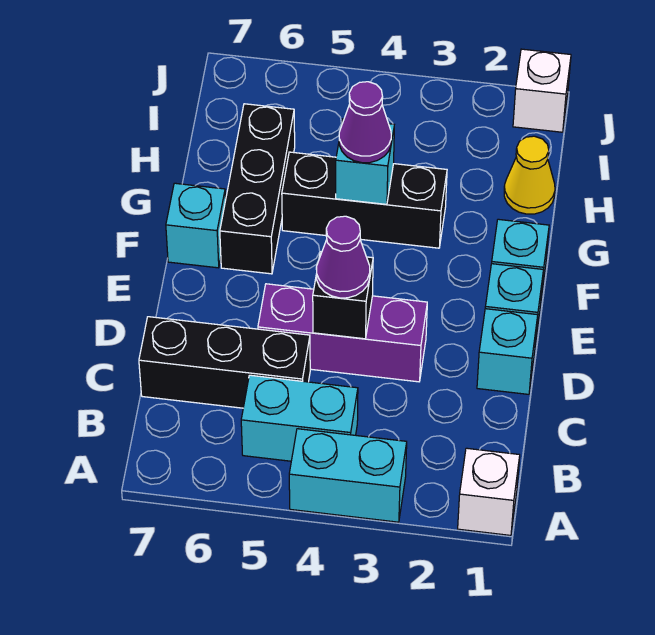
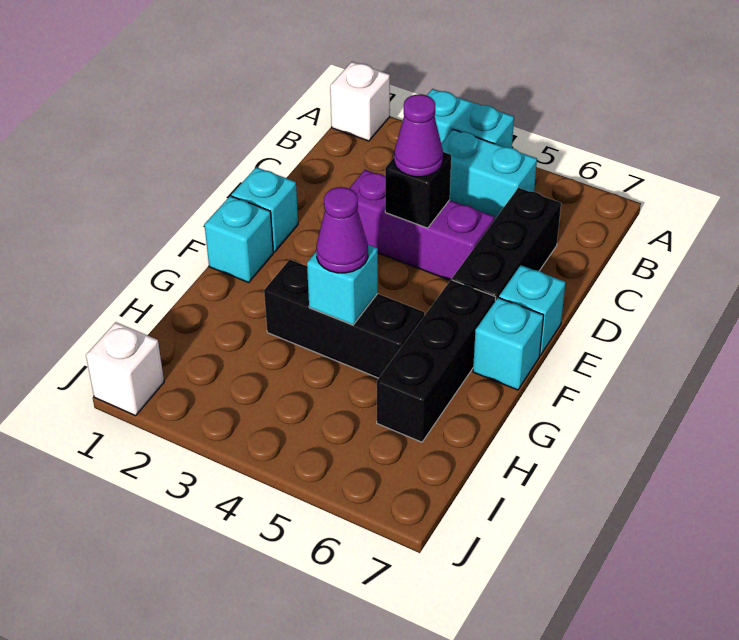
black 1x3 brick [139,317,310,408] -> black 1x3 brick turned to [452,188,561,301]
cyan 1x1 brick [477,309,538,394] -> cyan 1x1 brick moved to [499,265,566,355]
yellow 1x1 cone [504,136,555,214] -> none

